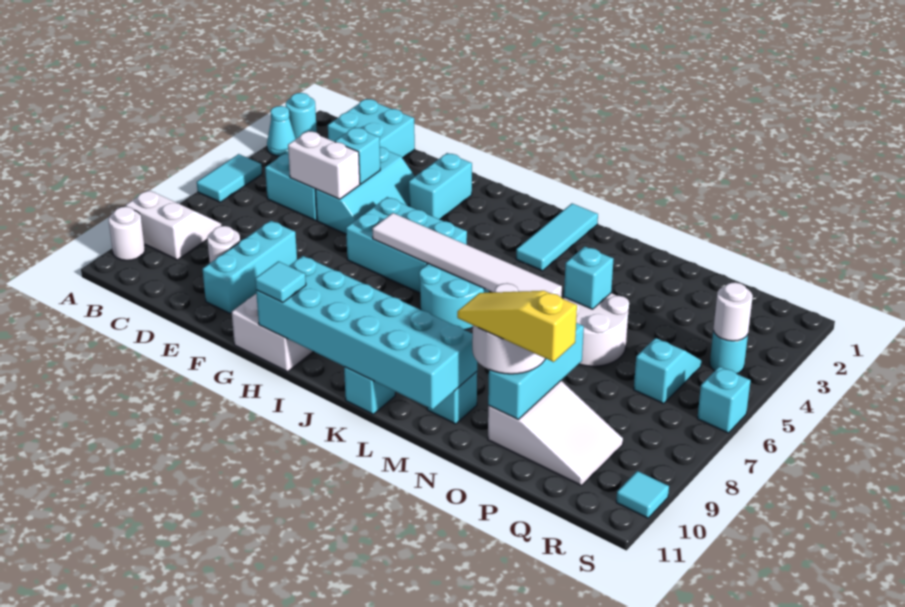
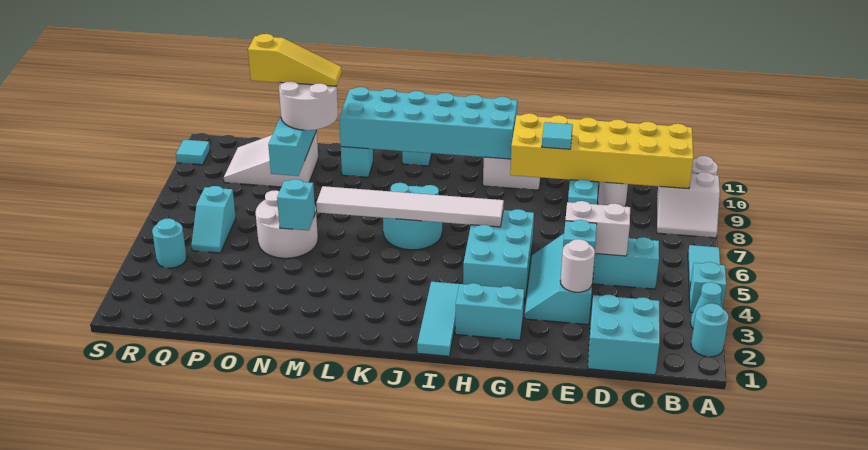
none -> yellow 2x6 brick [510,113,693,189]
cyan 1x2 brick [409,153,472,219] -> cyan 1x2 brick turned to [455,283,524,340]
cyan 2x3 brick [346,197,467,293] -> cyan 2x3 brick turned to [463,209,534,298]
cyan 1x1 tile [255,261,306,303] -> cyan 1x1 tile moved to [542,122,573,149]
cyan 1x3 tile [516,204,598,271] -> cyan 1x3 tile moved to [417,282,459,356]
white 1x1 round brick [713,282,753,341] -> white 1x1 round brick moved to [560,239,595,292]
cyan 1x1 brick [697,366,751,433] -> cyan 1x1 brick moved to [689,262,726,312]

